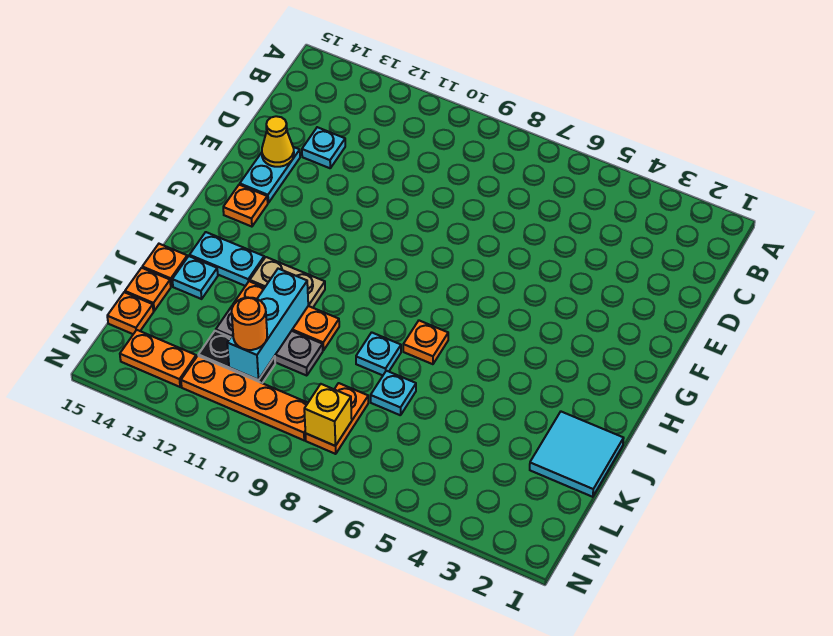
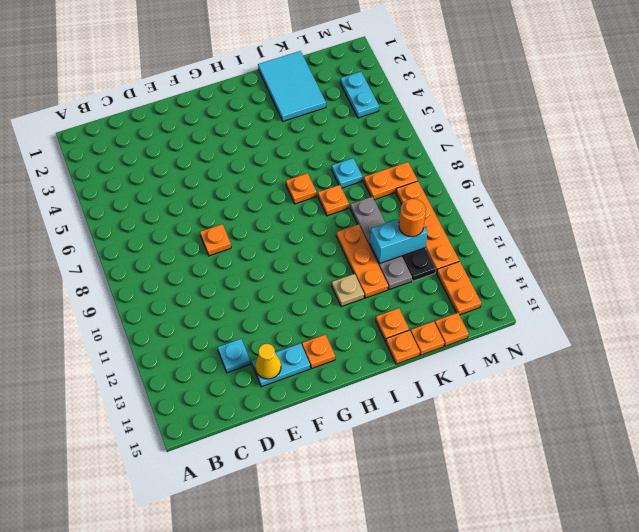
none -> orange 1x1 plate [200,224,231,256]
tan 1x2 plate [250,257,325,308] -> tan 1x1 plate [332,274,364,307]
cyan 1x2 plate [190,232,264,286] -> cyan 1x2 plate moved to [340,72,379,118]
cyan 2x2 tile [530,412,624,497] -> cyan 2x3 tile [258,51,326,121]
cyan 1x1 plate [356,332,401,375] -> orange 1x1 plate [318,185,349,216]
cyan 1x3 brick [227,269,308,380] -> cyan 1x2 brick [370,219,428,264]
cyan 1x1 plate [172,256,218,299] -> orange 1x1 plate [376,308,409,342]
grey 1x3 plate [216,306,323,376] -> grey 1x4 plate [350,197,412,290]
yellow 1x1 brick [304,384,352,446] -> none

